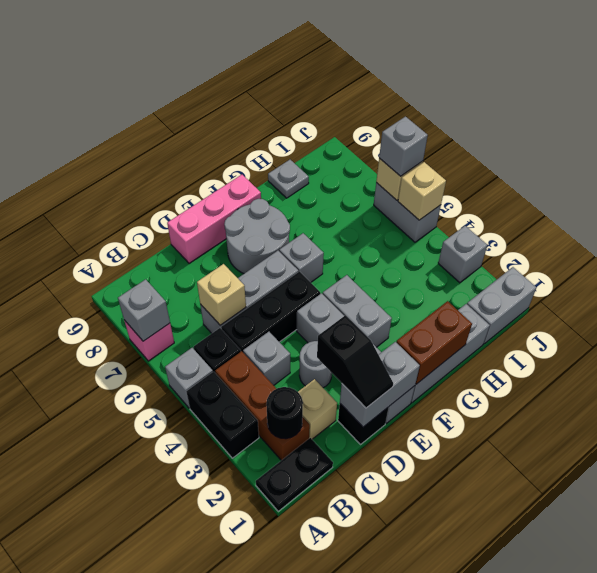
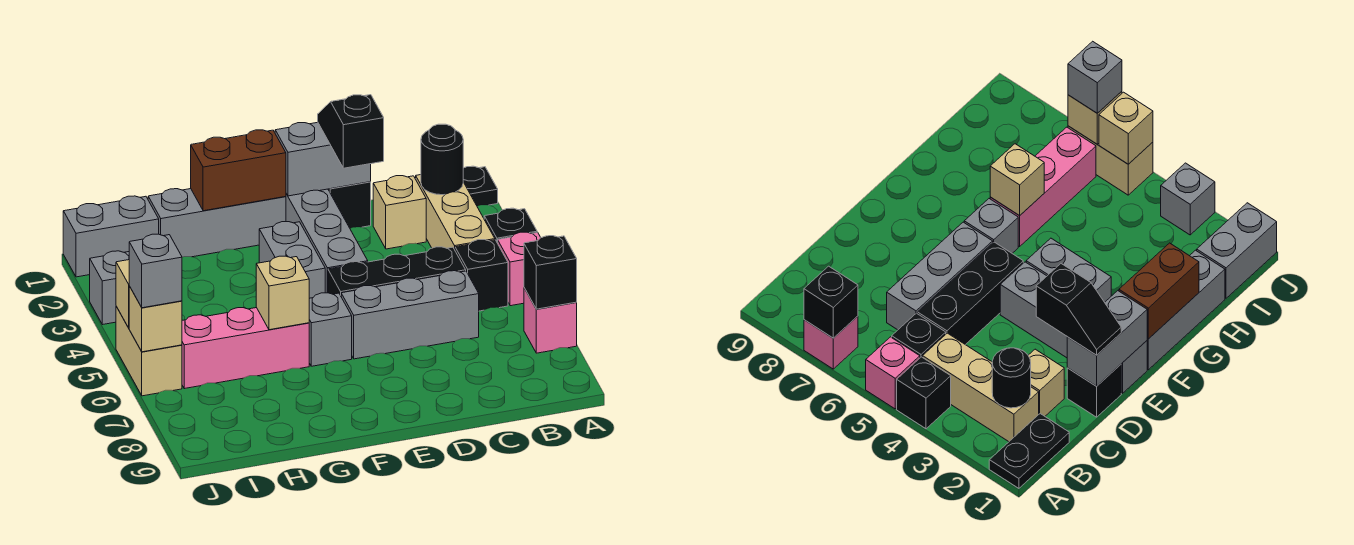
black 1x2 brick [187,372,259,458] -> black 1x1 brick [484,208,537,243]
grey 1x1 brick [165,348,213,408] -> pink 1x1 brick [498,232,541,306]
grey 1x1 brick [118,279,170,341] -> black 1x1 brick [524,236,577,309]
brown 1x3 brick [215,351,310,460] -> tan 1x3 brick [416,175,495,249]
grey 1x1 brick [243,332,290,385] -> none
tan 1x1 brick [197,264,246,325] -> tan 1x1 brick moved to [256,256,309,330]
grey 1x1 round brick [299,341,332,388] -> none
pink 1x3 brick [167,175,261,263] -> pink 1x3 brick moved to [182,308,309,389]
grey 2x2 round brick [224,199,290,273] -> none
grey 1x1 plate [268,160,309,198] -> none
grey 1x2 brick [374,183,441,242] -> tan 1x2 brick [116,306,182,396]

